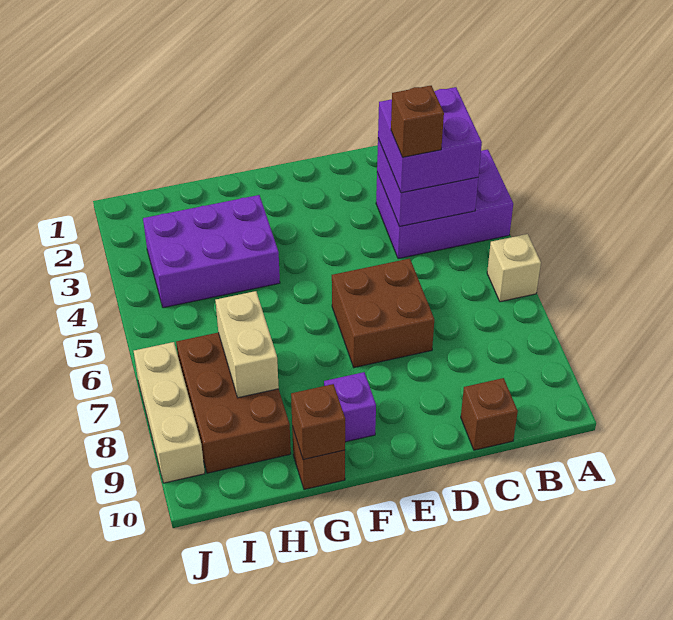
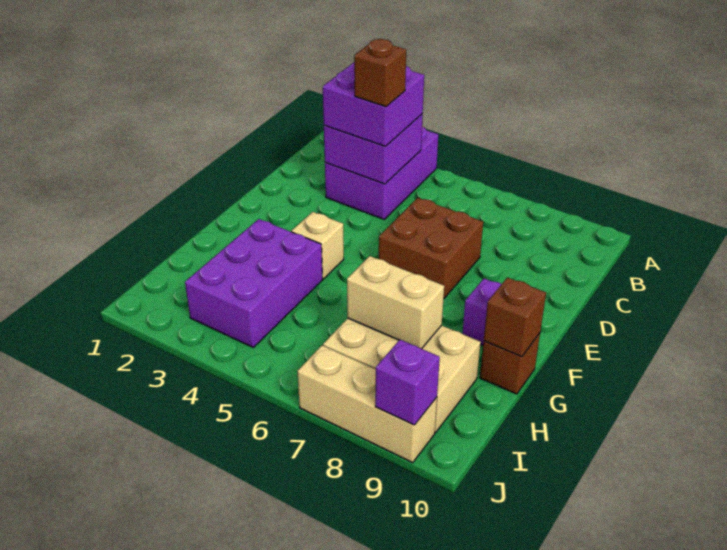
tan 1x1 brick [487,234,541,302] -> tan 1x1 brick moved to [291,212,344,279]
brown 1x1 brick [461,378,518,450] -> none
brown 2x3 brick [176,333,291,473] -> tan 2x3 brick [323,318,481,432]
none -> purple 1x1 brick [375,340,440,425]

